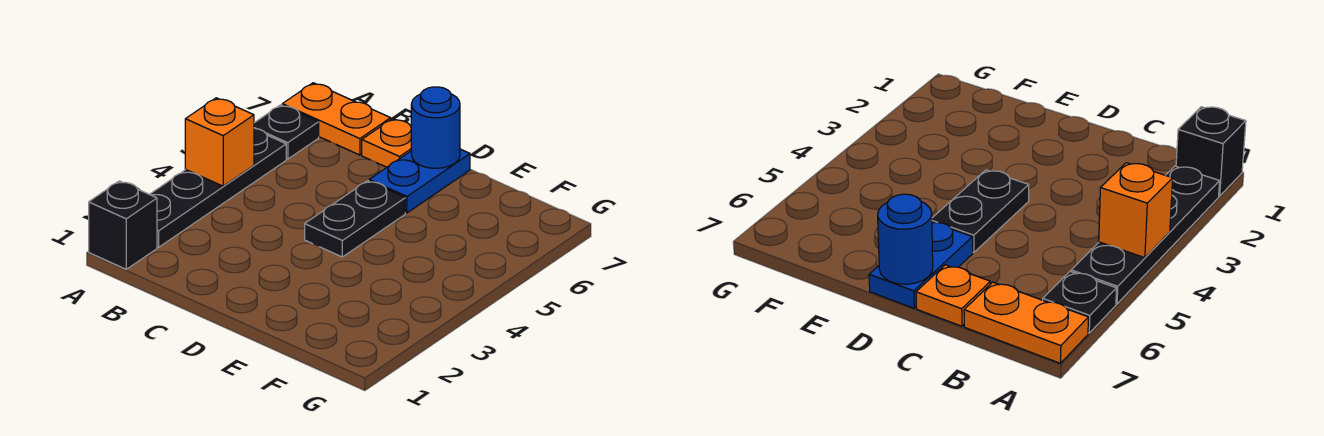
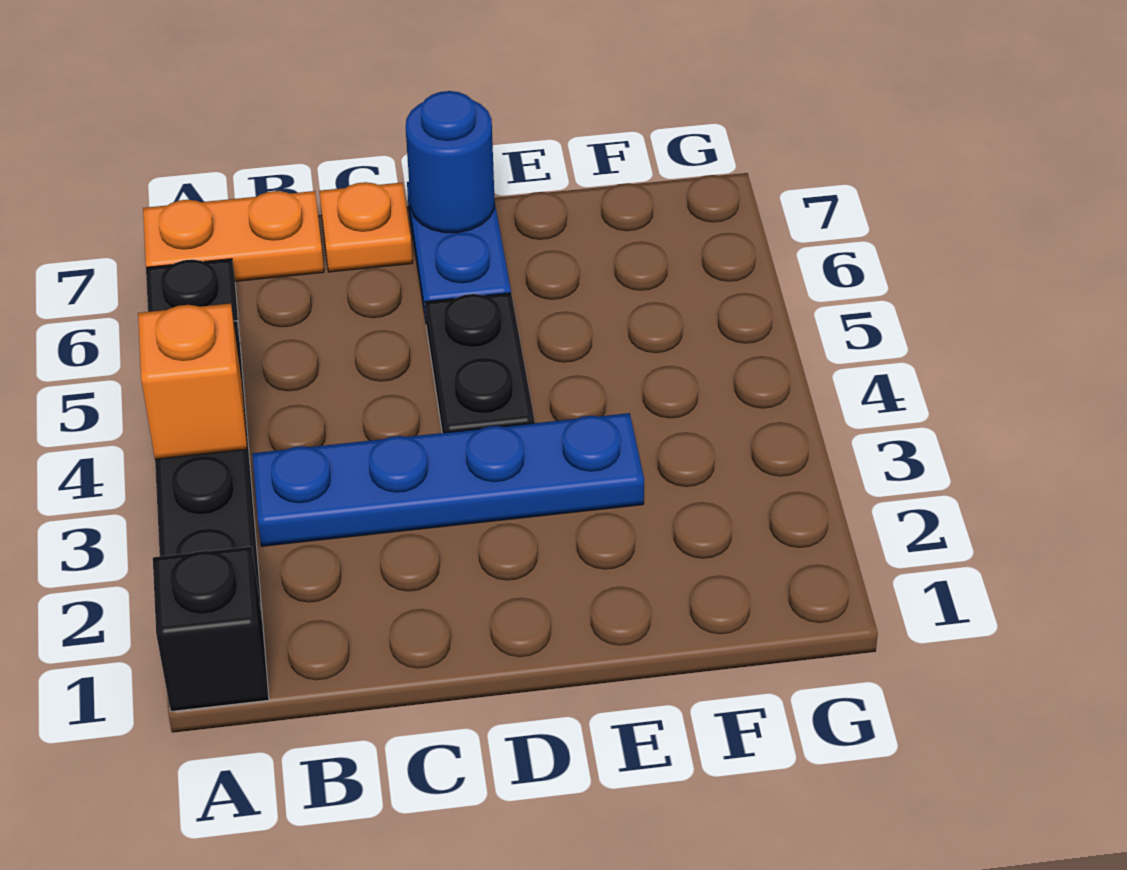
none -> blue 1x4 plate [252,413,644,546]

